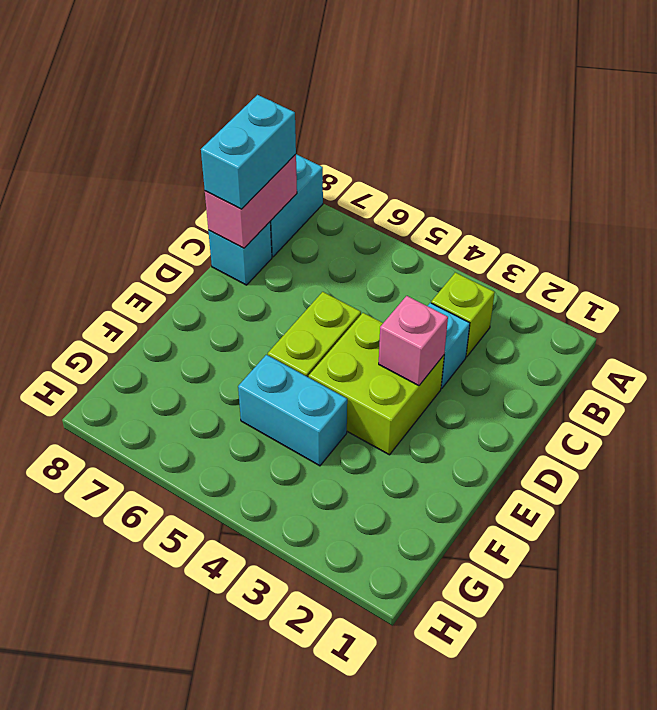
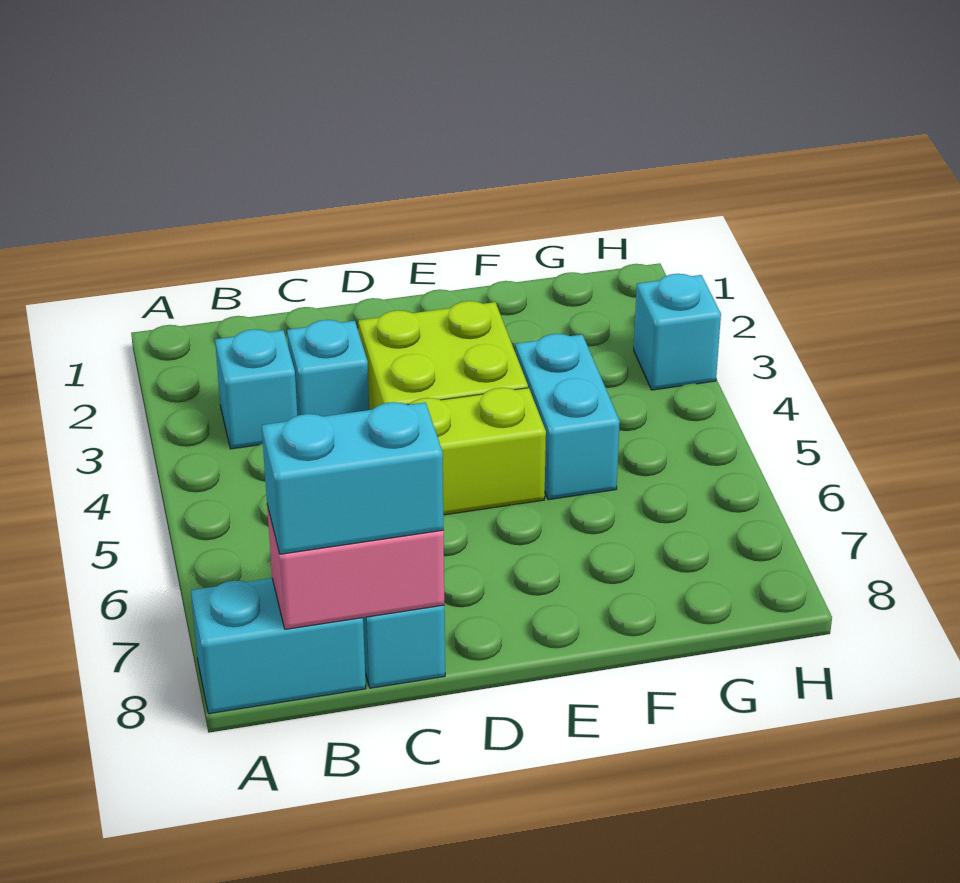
lime 1x1 brick [431,272,495,357] -> cyan 1x1 brick [215,329,297,449]
pink 1x1 brick [379,296,448,386] -> none
none -> cyan 1x1 brick [634,274,721,390]

